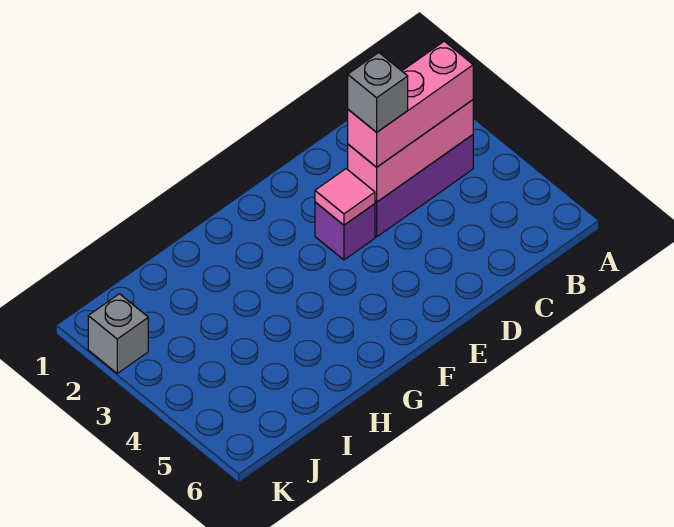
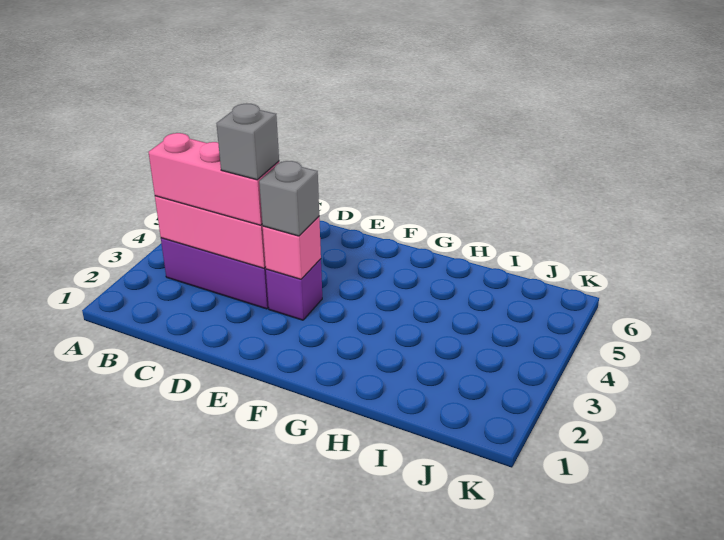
pink 1x1 tile [315,169,375,225] -> pink 1x1 brick [263,217,321,279]
grey 1x1 brick [88,294,148,373] -> grey 1x1 brick moved to [259,161,319,236]

